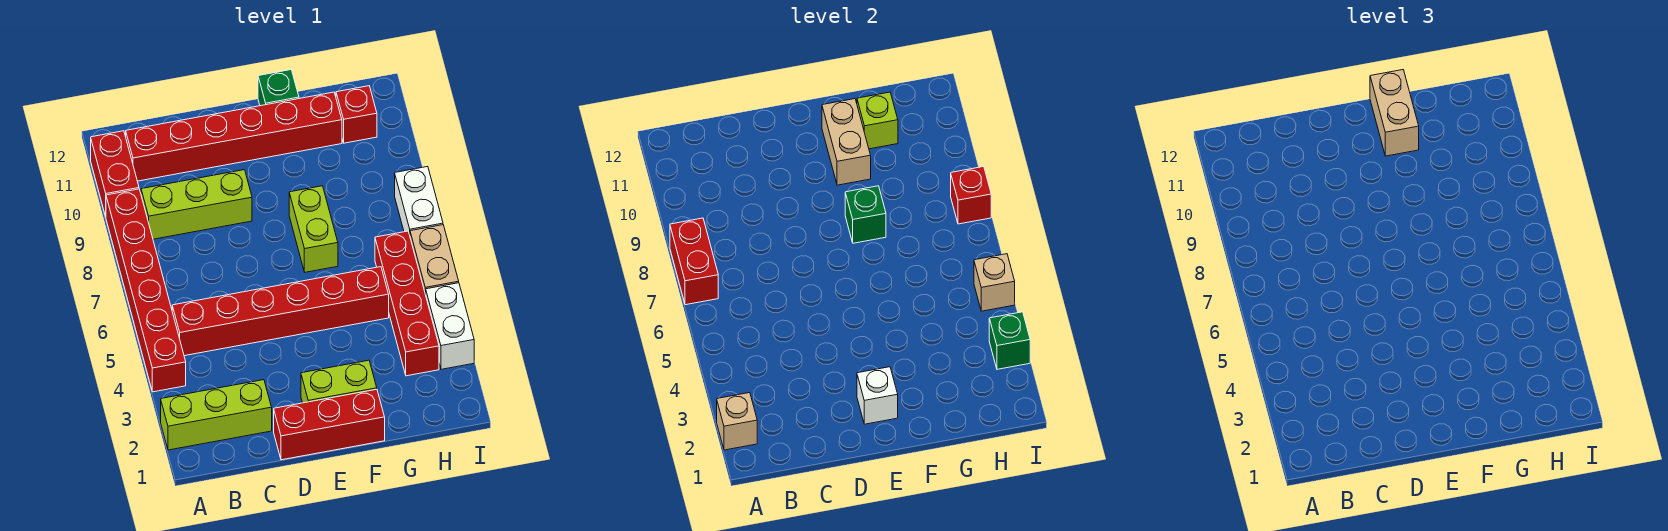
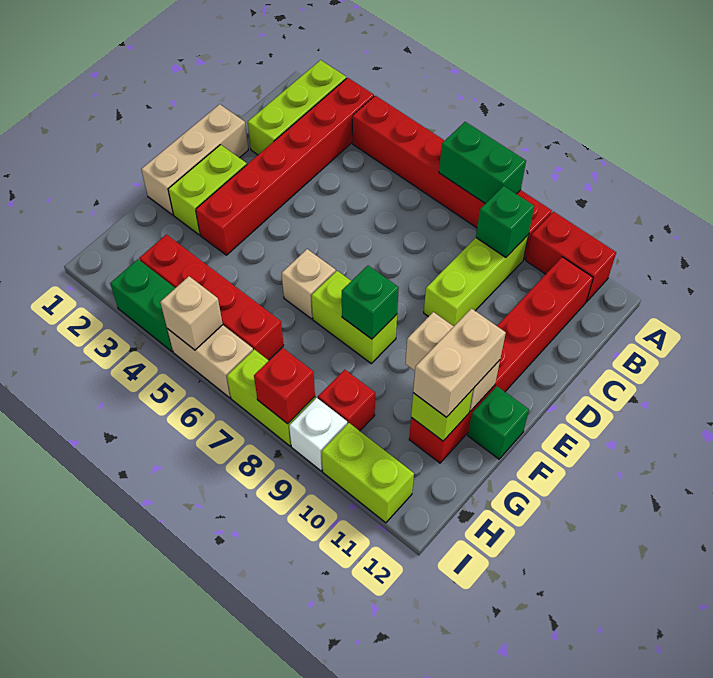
tan 1x1 brick [717,393,757,450] -> tan 1x1 brick moved to [282,249,336,319]
red 1x2 brick [670,218,718,305] -> green 1x2 brick [439,122,526,204]
red 1x6 brick [172,267,389,356] -> red 1x6 brick moved to [196,78,374,255]
red 1x3 brick [274,389,385,460] -> tan 1x3 brick [141,104,248,215]
white 1x1 brick [857,367,898,424] -> white 1x1 brick moved to [289,398,347,471]
tan 1x2 brick [1370,70,1419,156] -> tan 1x2 brick turned to [413,309,506,417]
red 1x1 brick [336,86,377,143] -> red 1x1 brick moved to [318,370,375,431]
white 1x2 brick [426,283,474,369] -> green 1x2 brick [110,259,175,351]
green 1x1 brick [989,312,1030,369] -> green 1x1 brick moved to [476,186,534,257]
white 1x2 brick [395,167,443,235] -> lime 1x2 brick [227,349,315,446]
none -> lime 1x2 brick [322,423,414,523]

